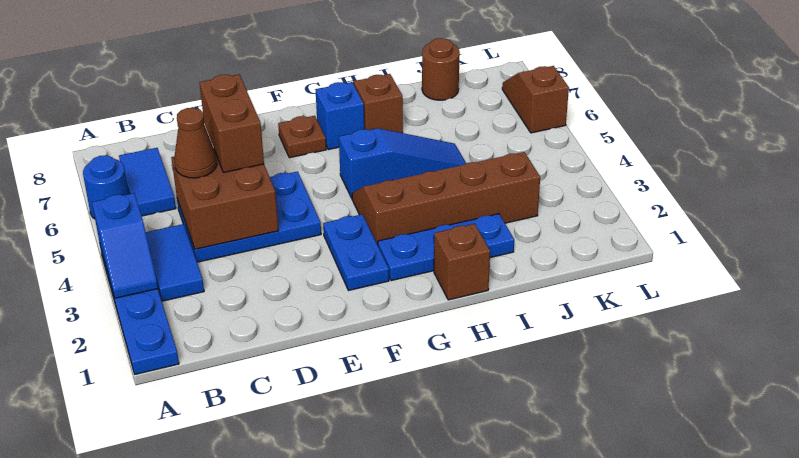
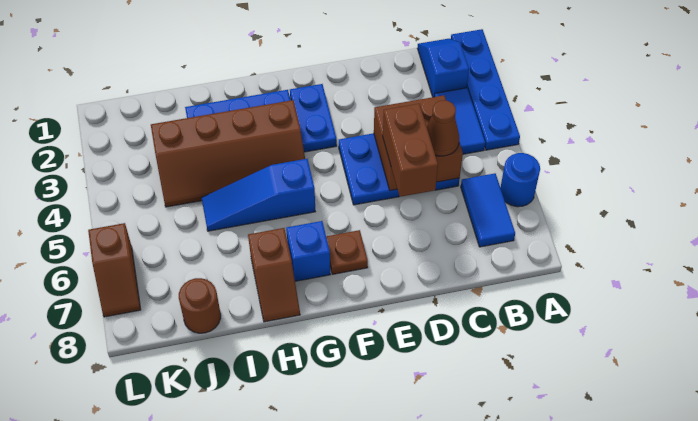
blue 1x2 slope [92,193,158,298] -> blue 1x2 slope moved to [417,39,469,97]
brown 1x1 brick [434,224,490,300] -> none

